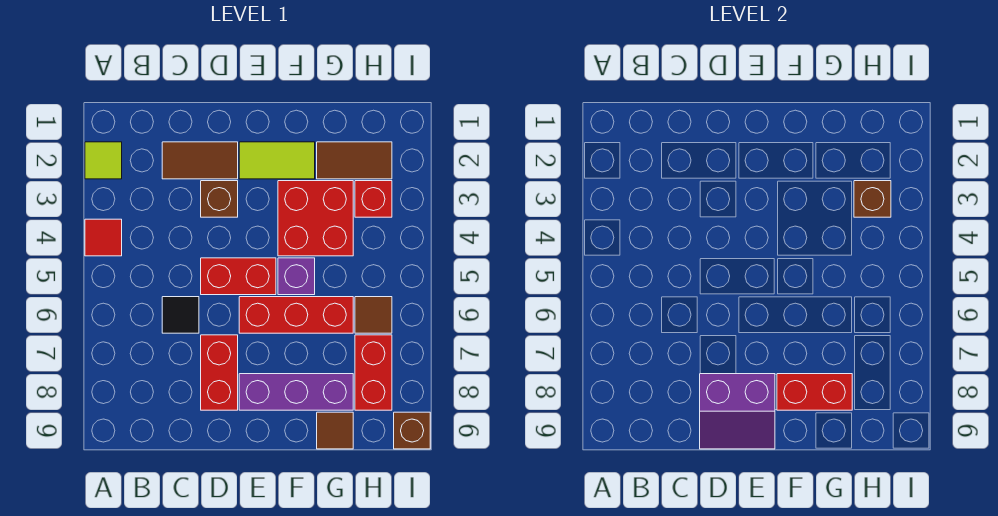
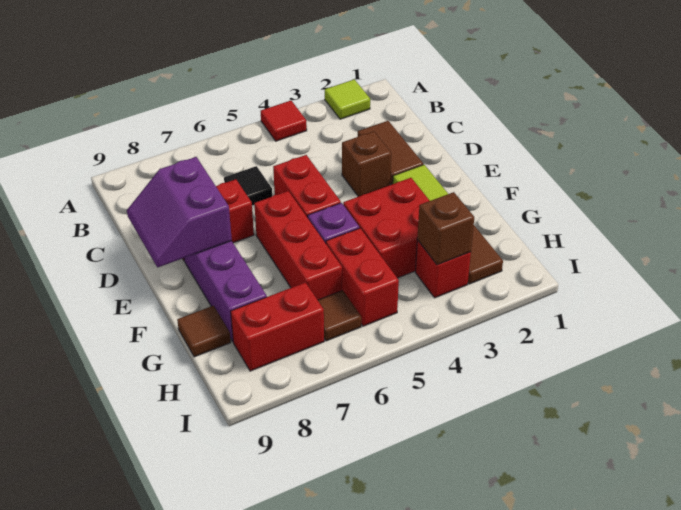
red 1x2 brick [777,374,852,410] -> red 1x2 brick moved to [326,228,399,326]
brown 1x1 brick [394,412,430,449] -> none

